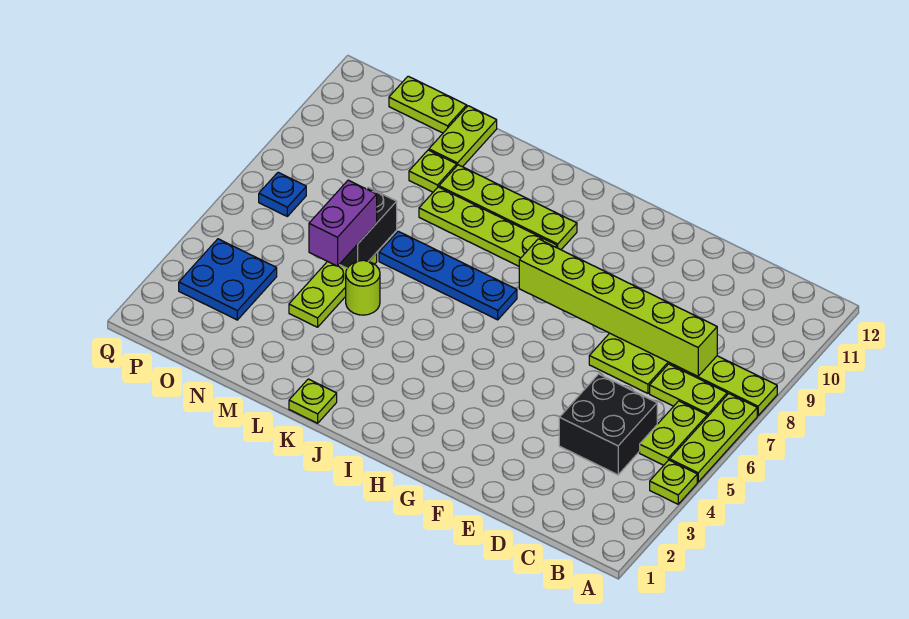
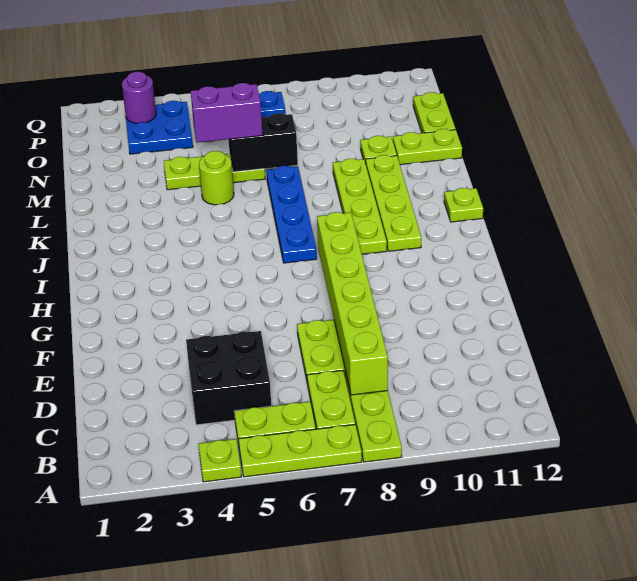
lime 1x1 plate [289,379,337,423] -> lime 1x1 plate moved to [444,188,483,222]
none -> purple 1x1 round brick [122,72,156,123]

